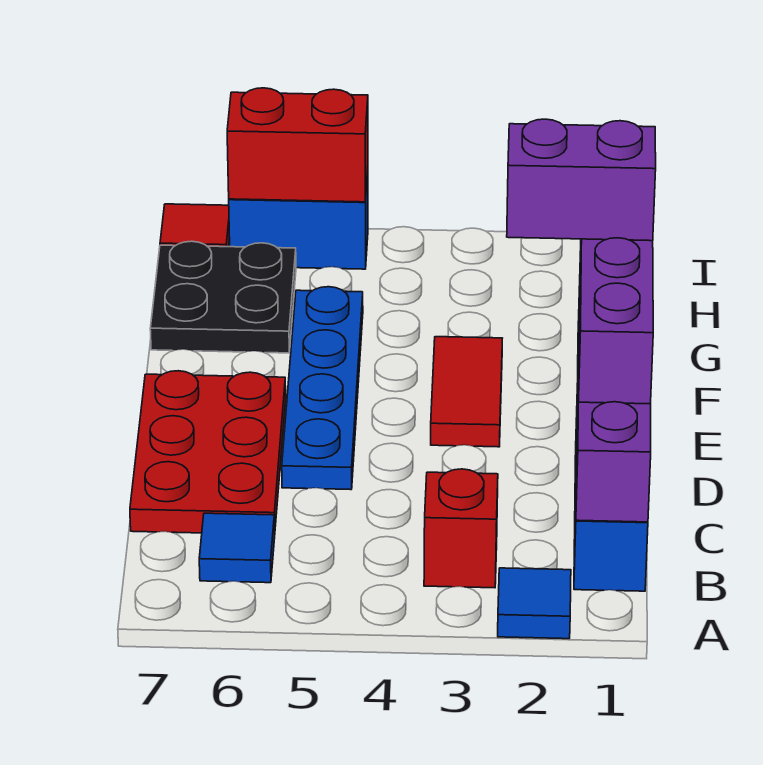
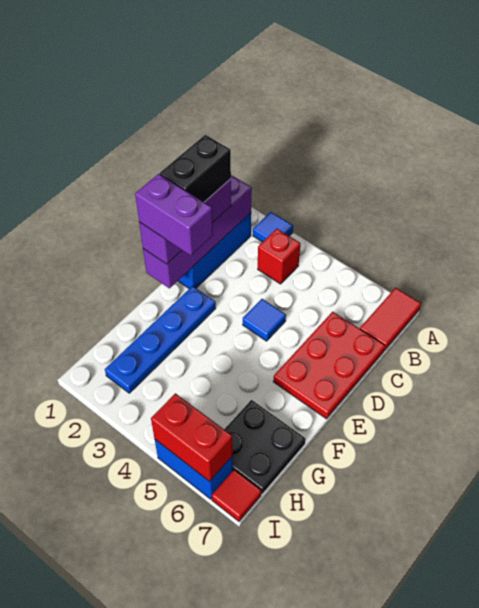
blue 1x1 tile [199,513,275,583] -> blue 1x1 tile moved to [243,299,286,341]
none -> black 1x2 brick [160,135,231,202]
blue 1x4 plate [282,287,363,490] -> blue 1x4 plate moved to [105,286,216,393]
red 1x2 tile [431,337,502,447] -> red 1x2 tile moved to [360,288,421,351]

